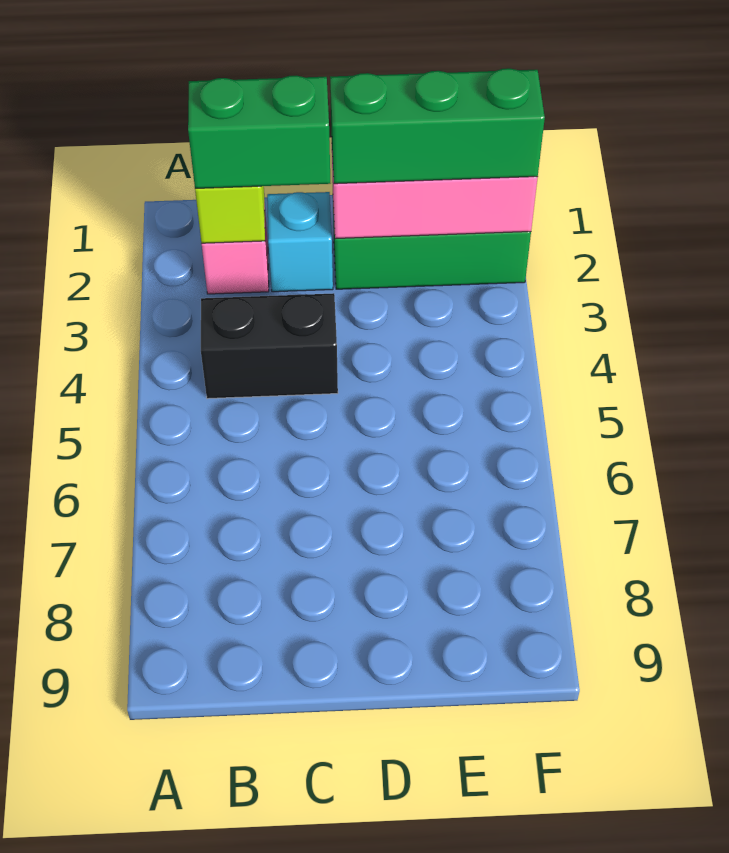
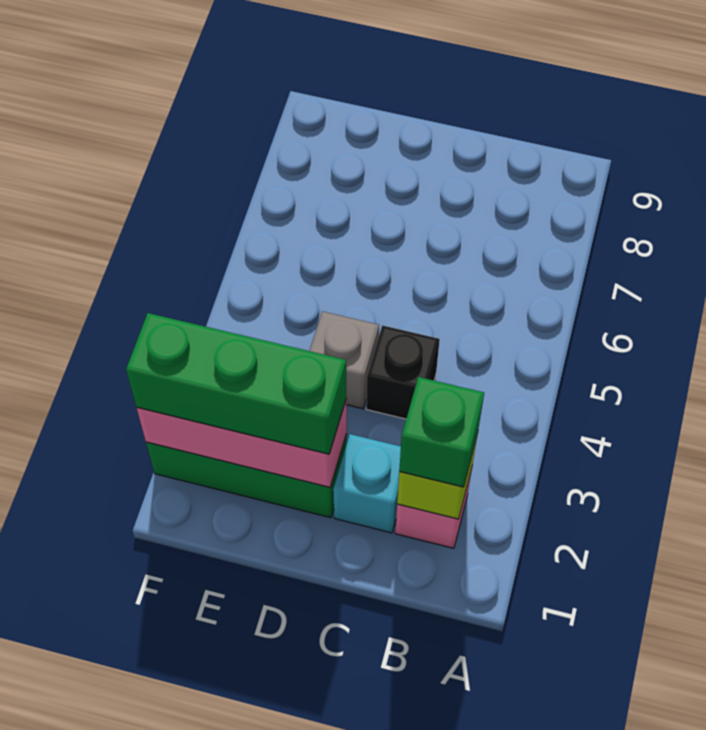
green 1x2 brick [188,75,330,188] -> green 1x1 brick [399,377,484,487]
black 1x2 brick [201,293,338,399] -> black 1x1 brick [366,325,440,419]
none -> grey 1x1 brick [310,311,379,409]

